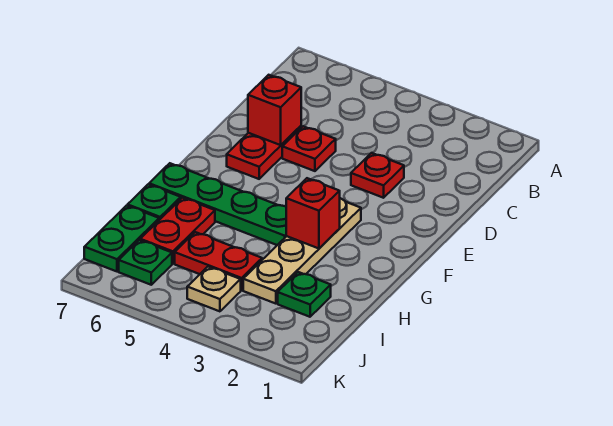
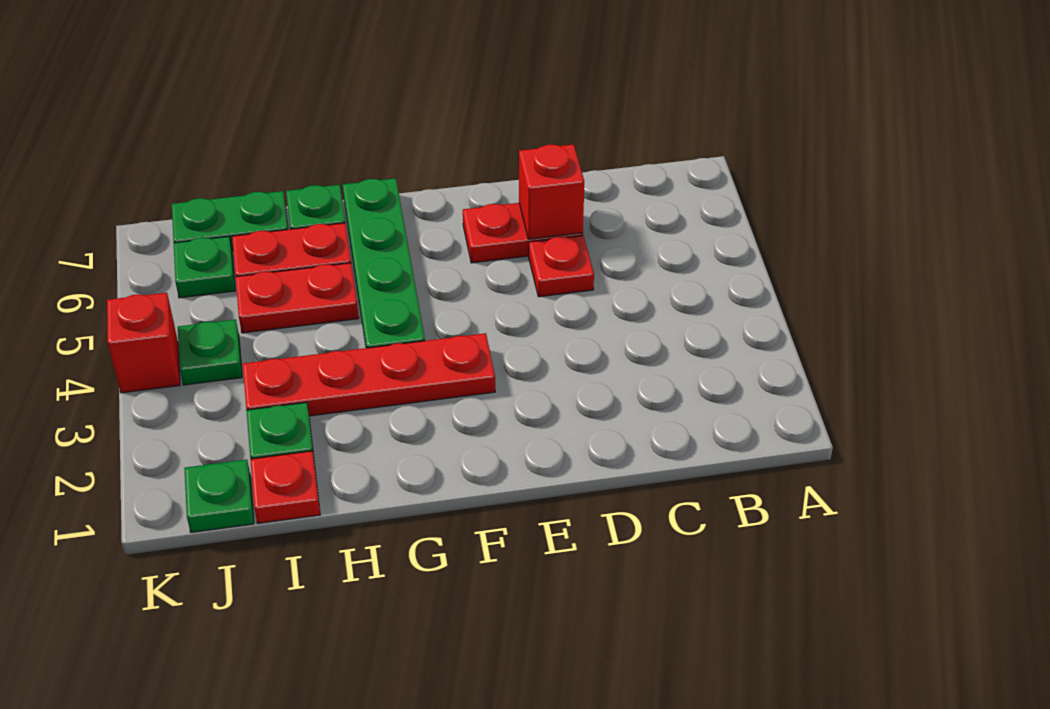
red 1x1 plate [351,153,404,198] -> red 1x1 plate moved to [250,451,320,523]
tan 1x4 plate [243,198,361,304] -> red 1x4 plate [243,333,495,416]
red 1x1 brick [286,178,340,248] -> red 1x1 brick moved to [107,293,180,393]
red 1x2 plate [175,232,262,290] -> red 1x2 plate turned to [236,263,359,333]
none -> green 1x1 plate [184,460,254,532]
tan 1x1 plate [187,267,241,311] -> green 1x1 plate [178,319,242,385]

